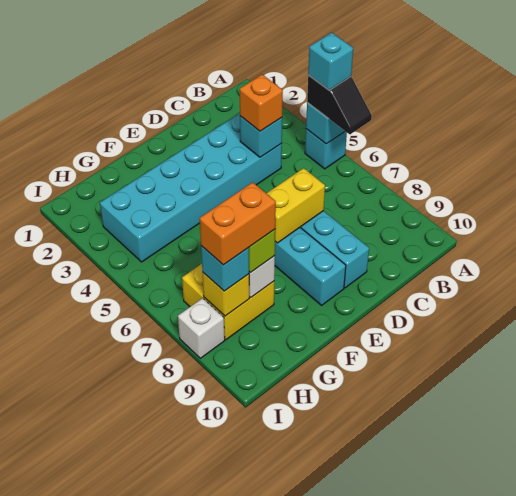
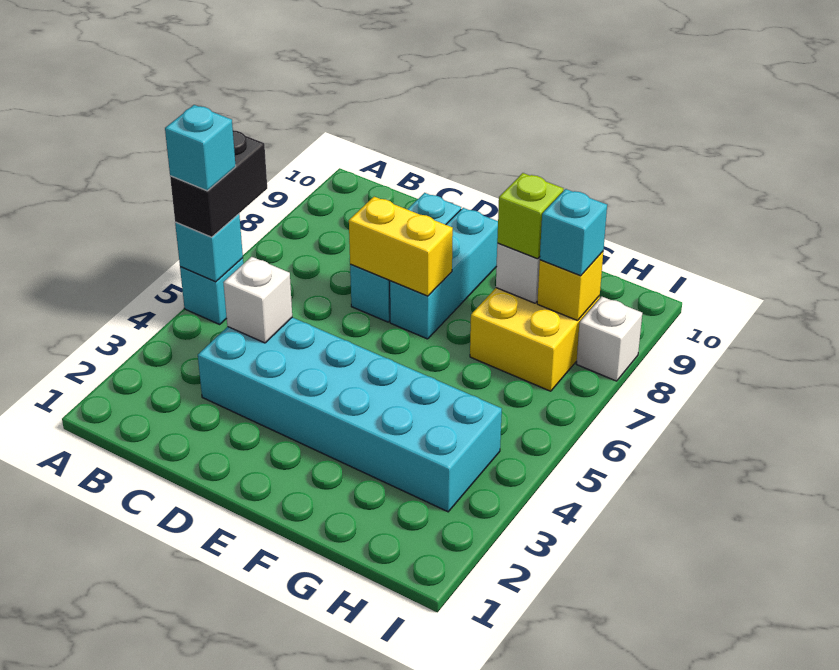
black 1x2 slope [307,75,372,134] -> black 1x2 brick [170,130,267,237]
cyan 1x1 brick [240,116,282,157] -> white 1x1 brick [223,257,292,343]
orange 1x1 brick [240,74,283,131] -> none
orange 1x2 brick [200,182,276,265] -> none

